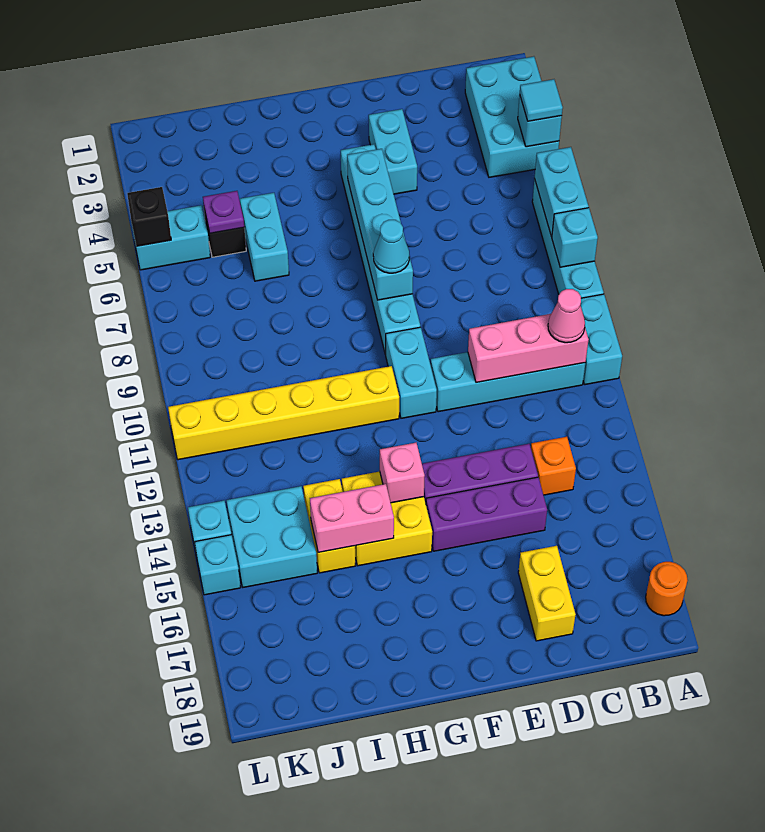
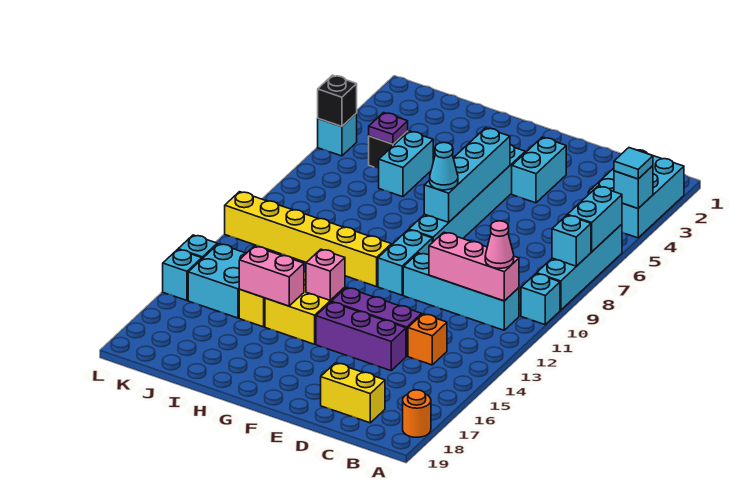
cyan 1x2 brick [581,294,622,385] -> cyan 1x1 brick [521,274,560,325]
yellow 1x2 brick [518,546,576,641] -> yellow 1x2 brick turned to [321,363,385,423]
cyan 1x2 brick [131,205,210,270] -> cyan 1x1 brick [318,113,357,156]

